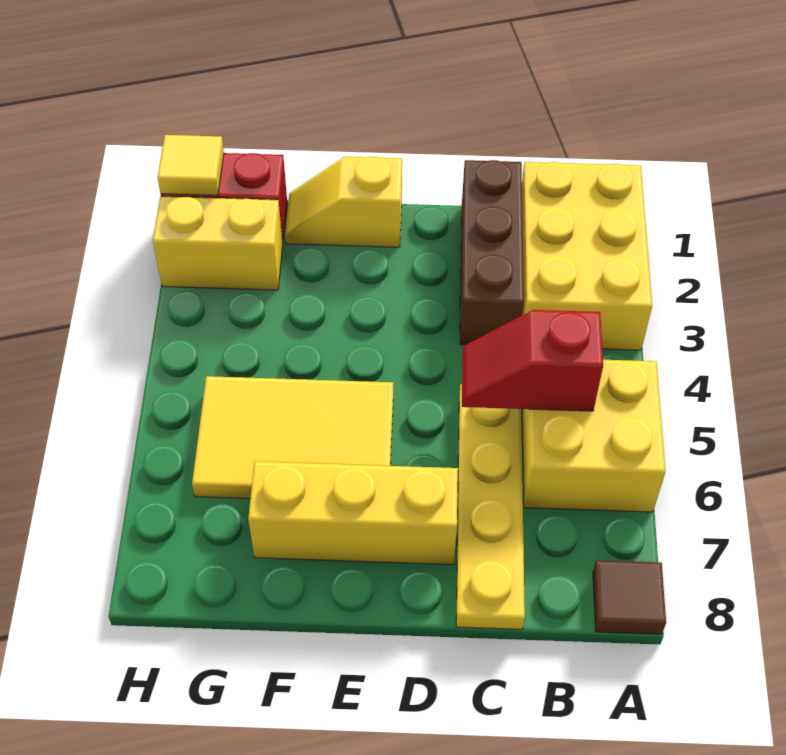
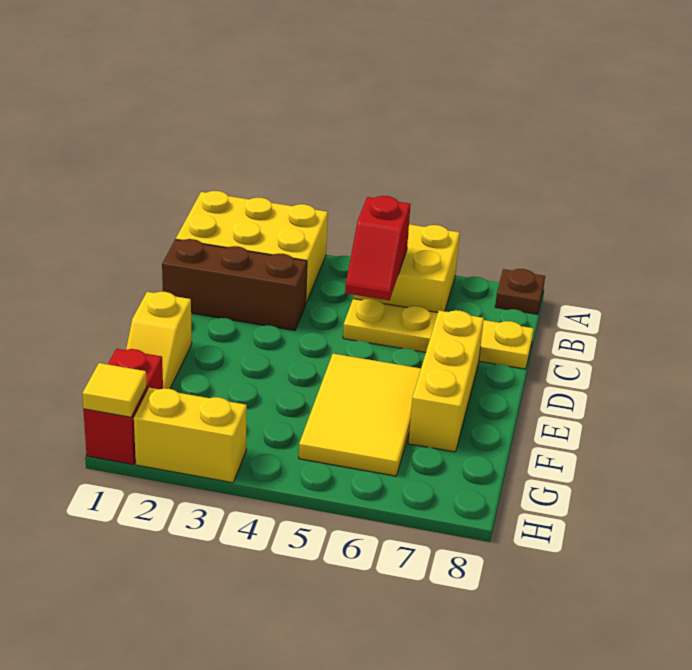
brown 1x1 tile [593,560,666,634] -> brown 1x1 plate [495,269,545,314]
yellow 1x2 brick [153,196,283,290] -> yellow 1x2 brick turned to [134,388,247,483]

